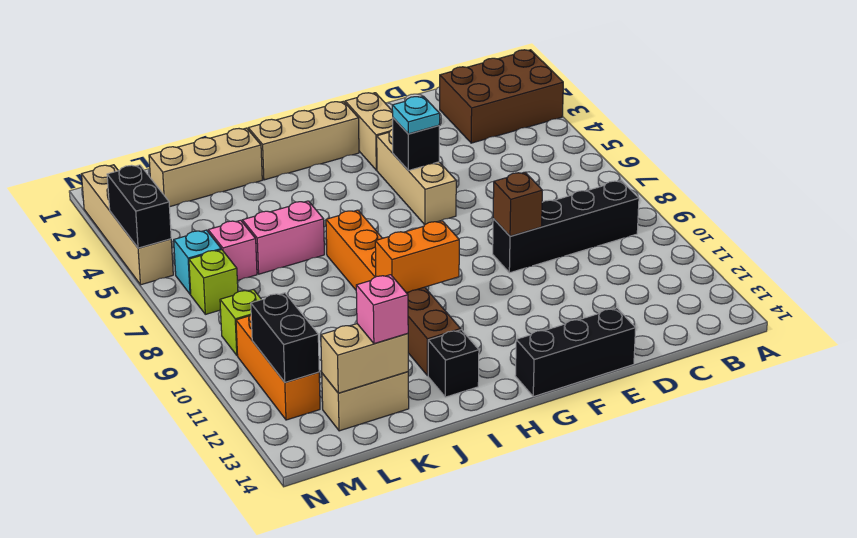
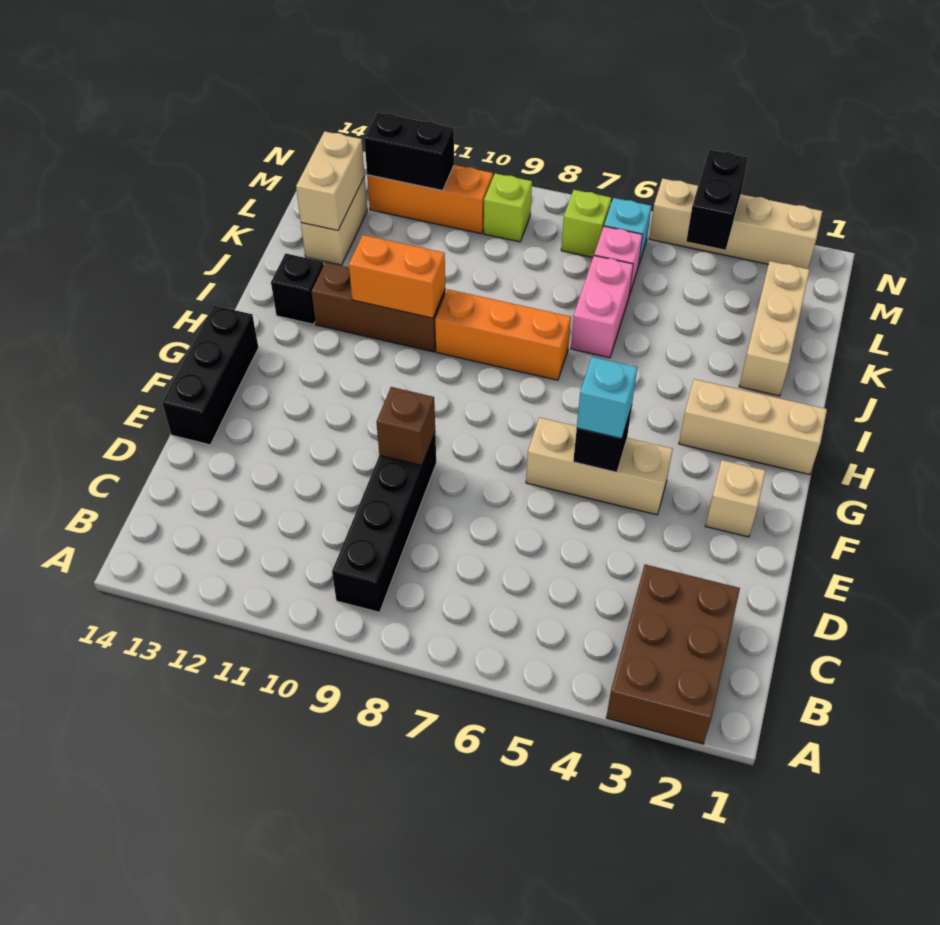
tan 1x2 brick [345,93,393,170] -> tan 1x1 brick [706,460,766,537]
cyan 1x1 plate [392,96,440,134] -> cyan 1x1 brick [577,357,637,439]
tan 1x3 brick [248,101,359,180] -> tan 1x3 brick turned to [679,379,827,475]
orange 1x2 brick [375,221,459,293] -> orange 1x2 brick turned to [349,235,445,318]
pink 1x1 brick [356,275,408,344] -> none
black 1x2 brick [107,165,171,248] -> black 1x2 brick turned to [686,150,748,250]

